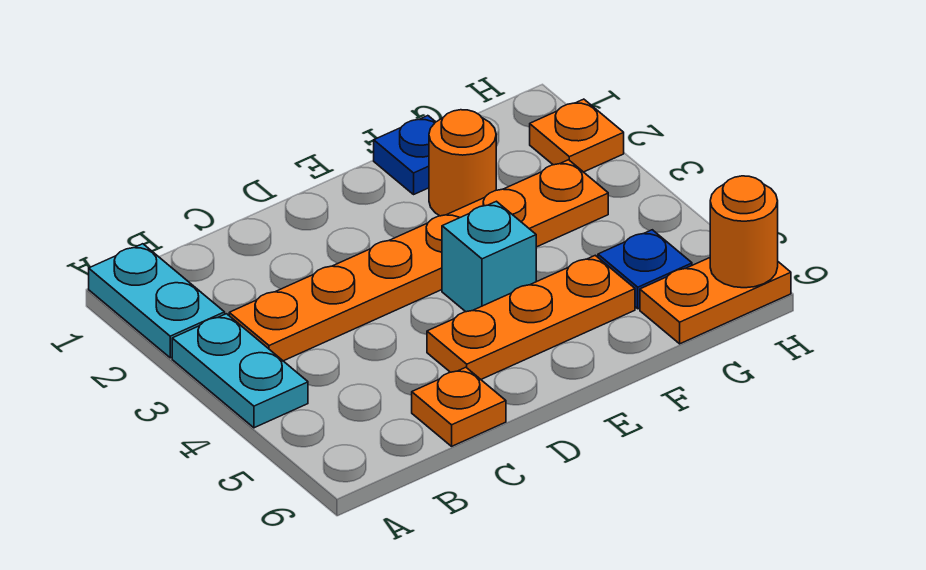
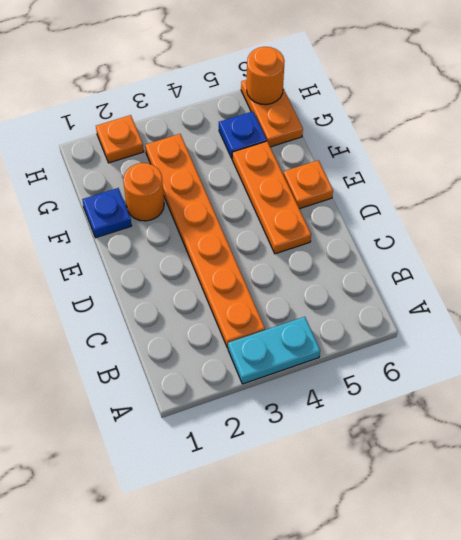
cyan 1x2 plate [89,244,225,358] -> none
orange 1x1 plate [412,367,506,446] -> orange 1x1 plate moved to [283,160,333,209]
cyan 1x1 brick [442,201,536,312] -> none

